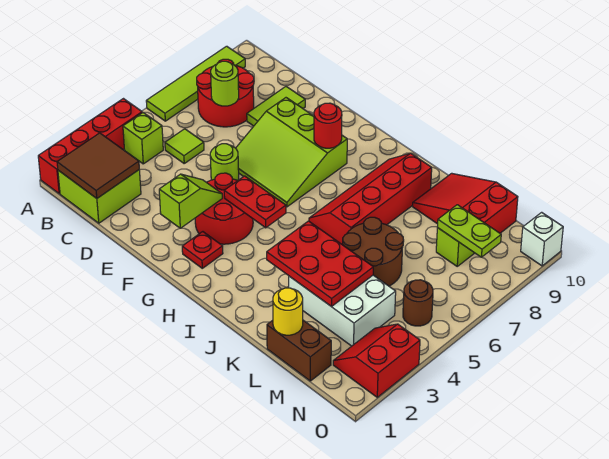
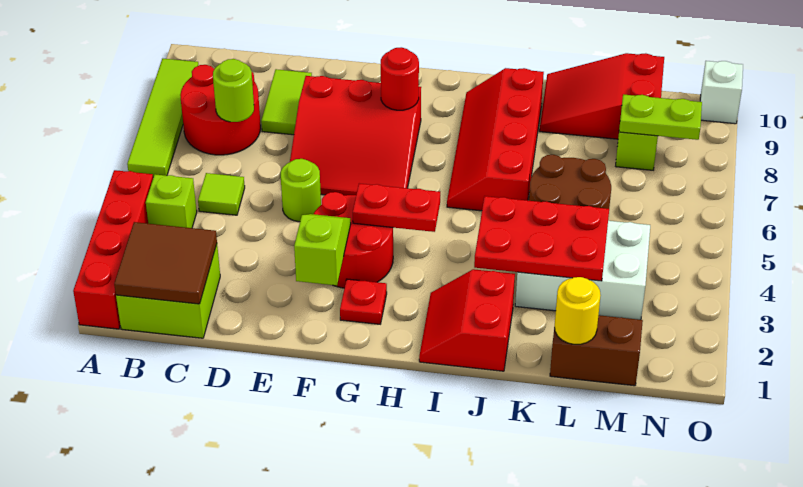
lime 3x3 slope [236,98,347,207] -> red 3x3 slope [290,76,421,195]
red 2x2 slope [333,324,420,397] -> red 2x2 slope moved to [419,269,515,371]
brown 1x1 round brick [403,280,433,326] -> none

